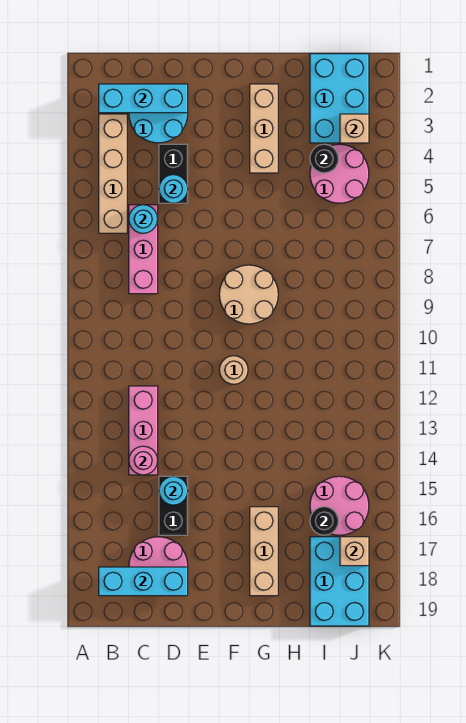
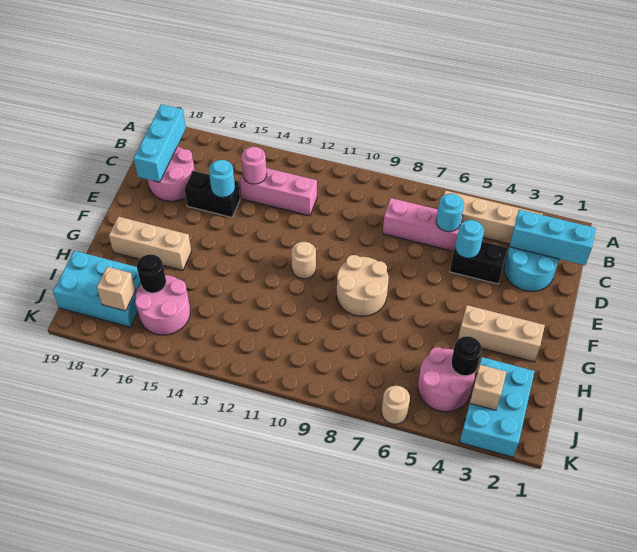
cyan 1x3 brick [99,84,188,113] -> cyan 1x3 brick turned to [509,210,596,265]
cyan 2x3 brick [310,54,369,143] -> cyan 2x3 brick turned to [460,357,535,457]
none -> tan 1x1 round brick [381,386,410,424]

